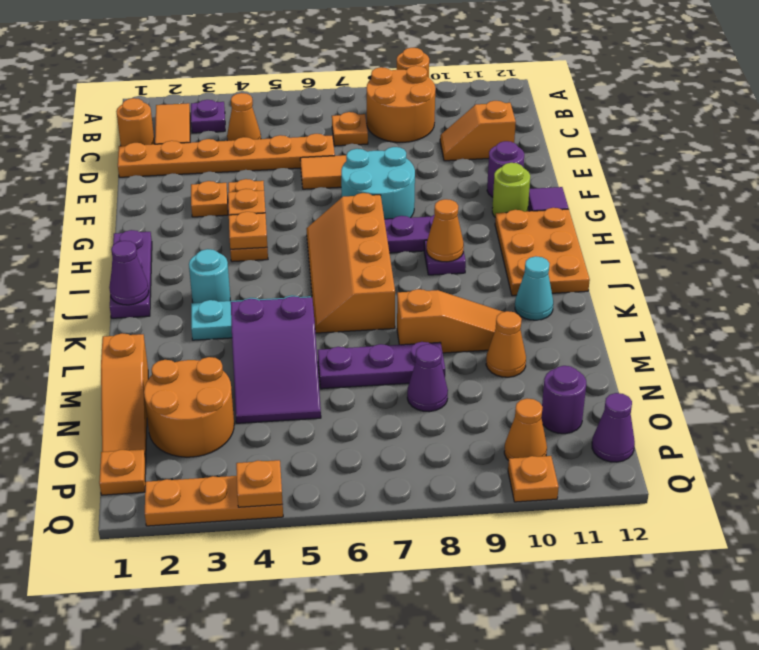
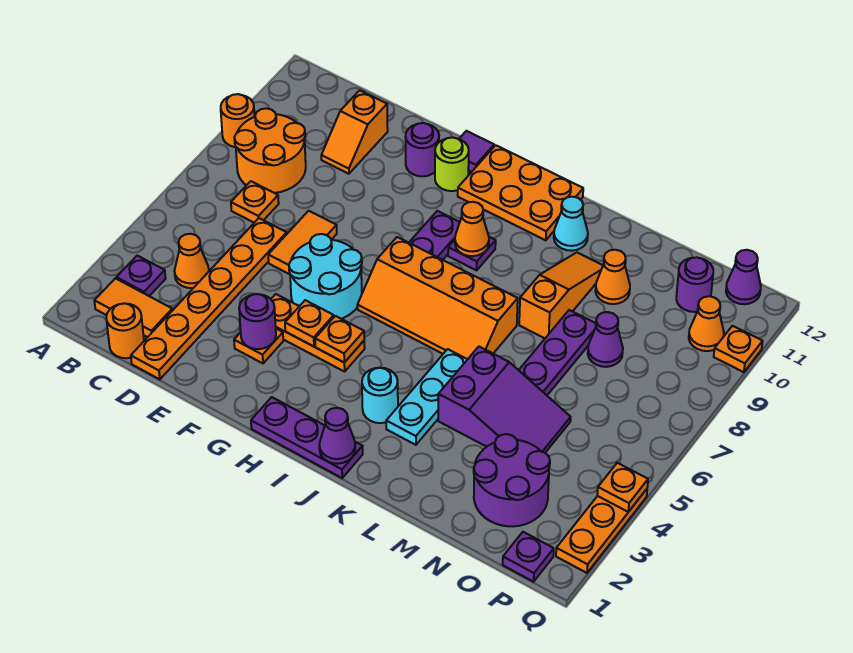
none -> purple 1x1 round brick [239,294,276,349]
cyan 2x2 round brick [341,147,415,219] -> cyan 2x2 round brick moved to [289,234,362,319]
orange 1x3 slope [101,333,148,459] -> none
orange 2x2 round brick [144,357,234,457] -> purple 2x2 round brick [474,434,550,526]
orange 1x1 plate [99,449,146,495] -> purple 1x1 plate [503,532,554,582]

